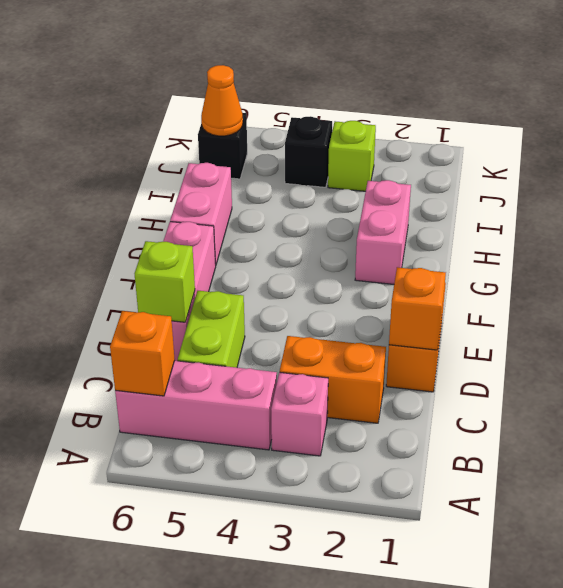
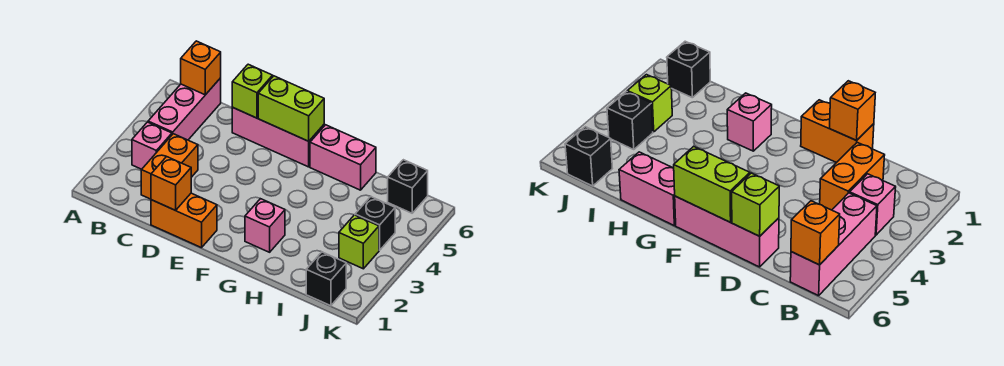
lime 1x2 brick [178,291,245,368] -> lime 1x2 brick moved to [258,76,324,141]
pink 1x2 brick [355,180,411,284] -> pink 1x1 brick [245,199,285,252]
none -> black 1x1 brick [306,252,346,306]
orange 1x1 cone [201,65,243,136] -> none

